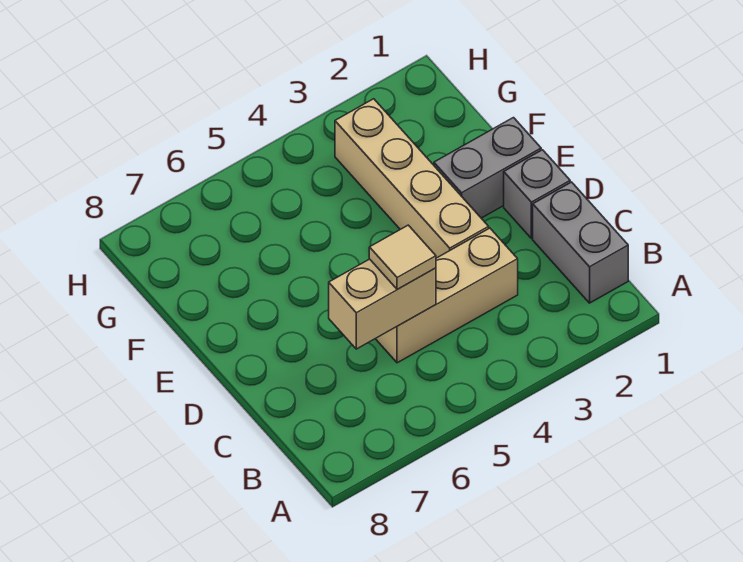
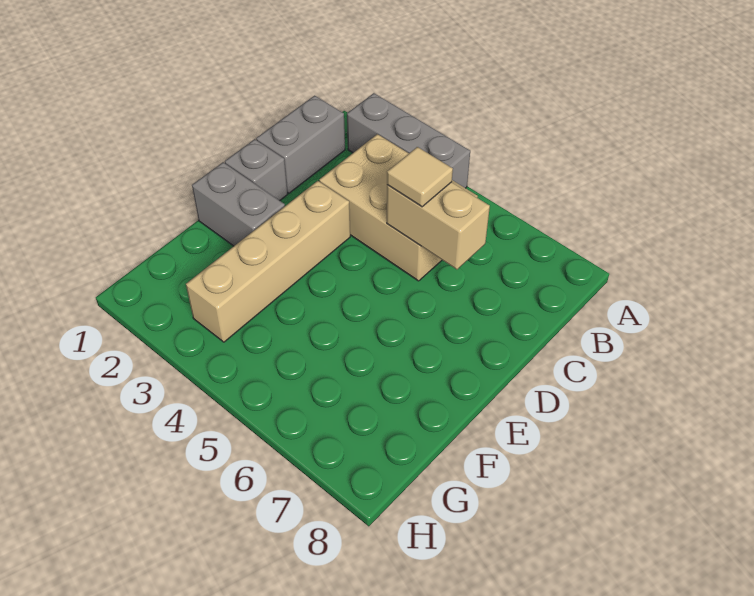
none -> grey 1x3 brick [347,93,470,188]
tan 1x3 brick [375,228,518,363] -> tan 2x3 brick [319,134,478,281]

